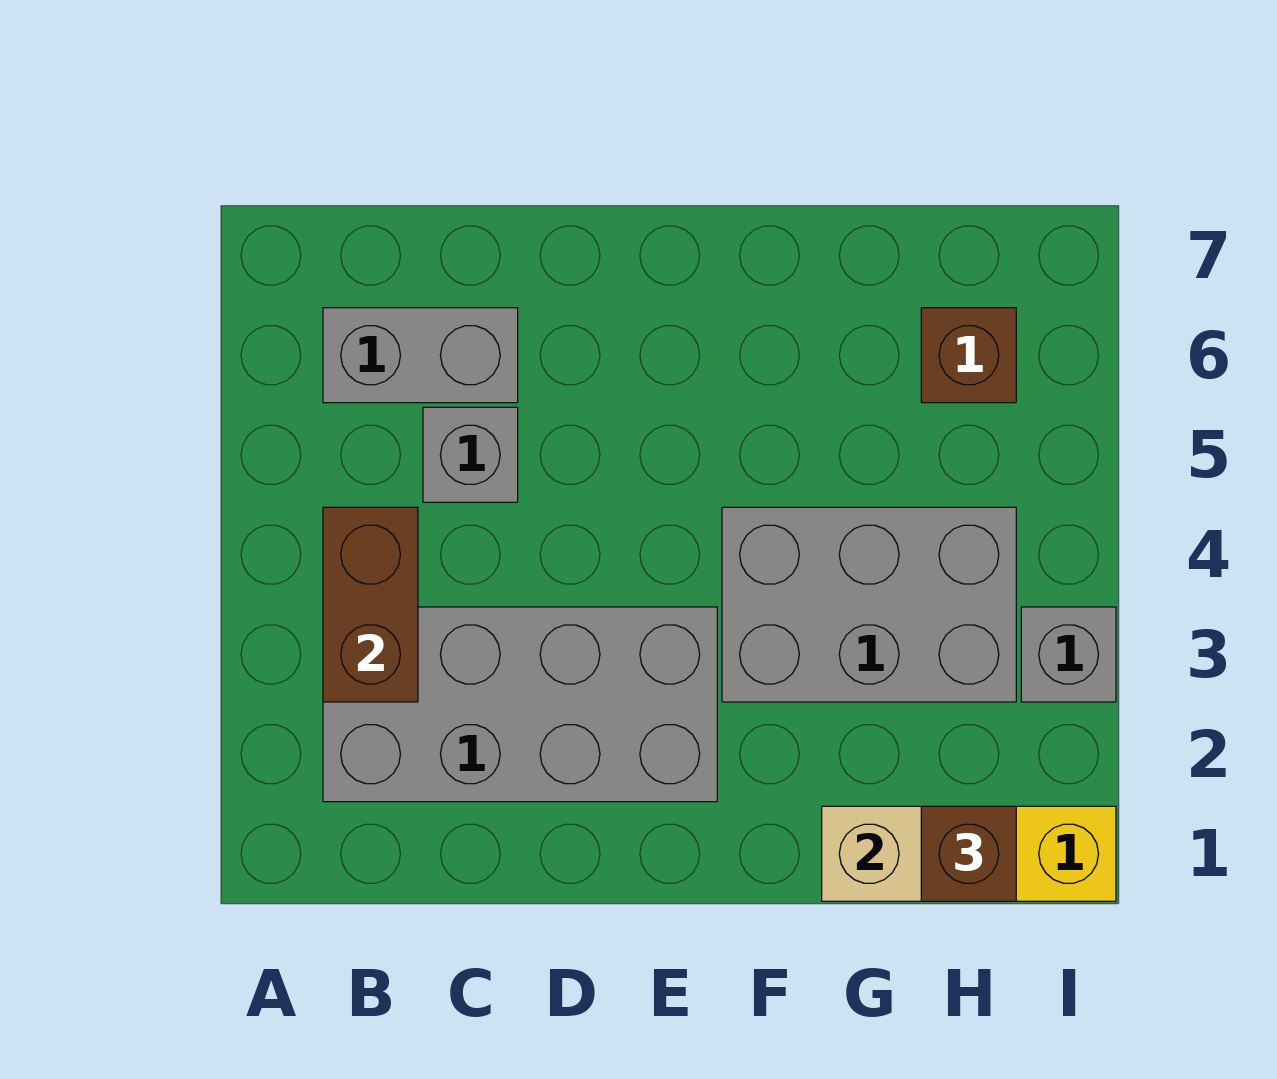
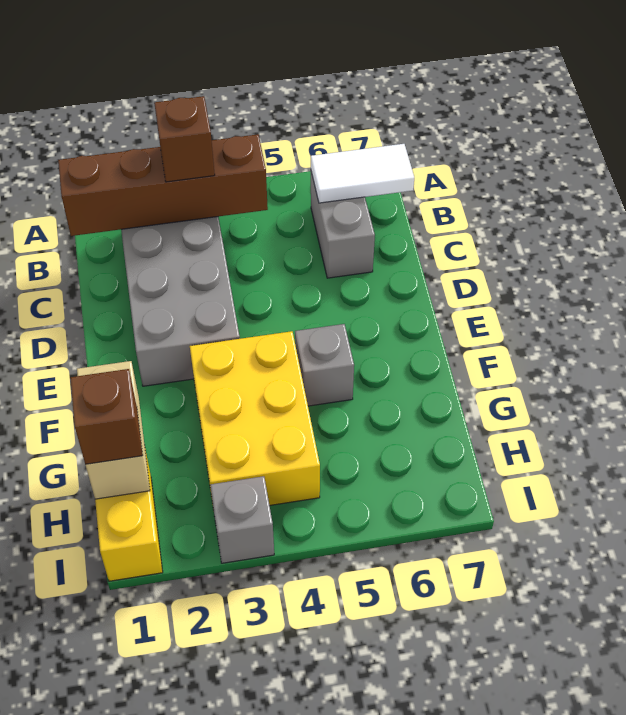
brown 1x2 brick [323,507,418,702] -> brown 1x4 brick [58,134,268,236]
none -> white 1x2 tile [311,144,414,203]
grey 1x1 brick [423,407,518,502] -> grey 1x1 brick moved to [295,324,354,406]
grey 2x3 brick [722,507,1016,702] -> yellow 2x3 brick [190,331,320,506]
brown 1x1 brick [921,308,1016,403] -> brown 1x1 brick moved to [154,96,215,182]

